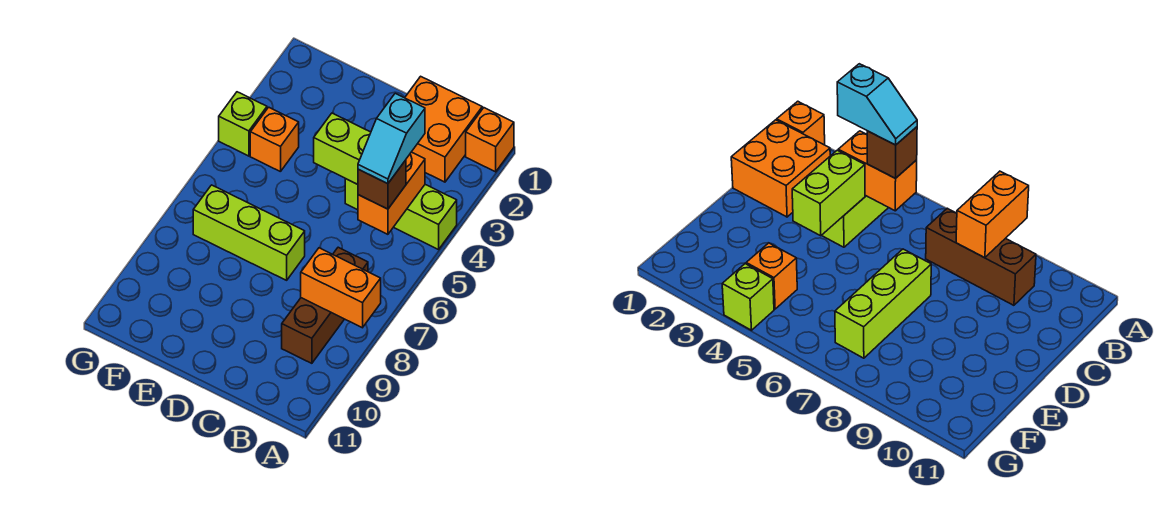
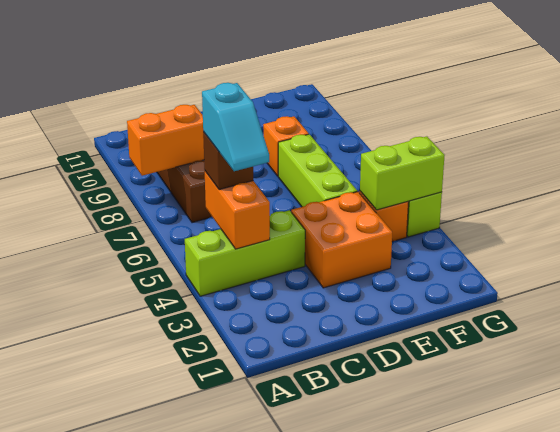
orange 1x1 brick [466,108,514,172] -> orange 1x1 brick moved to [263,116,309,176]
orange 2x2 brick [405,76,482,182] -> orange 2x2 brick moved to [291,192,392,288]
cyan 1x2 slope [358,93,425,184] -> cyan 1x2 slope turned to [202,83,269,171]
lime 1x2 brick [314,113,371,184] -> lime 1x2 brick moved to [360,136,445,210]
lime 1x3 brick [193,185,305,280] -> lime 1x3 brick turned to [278,134,357,207]

